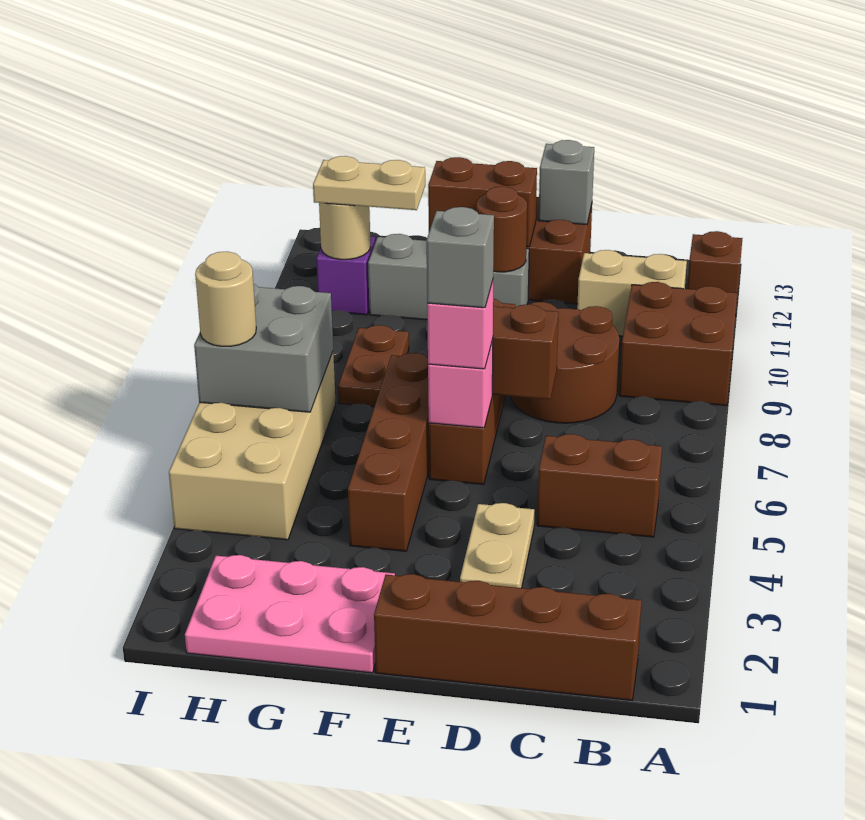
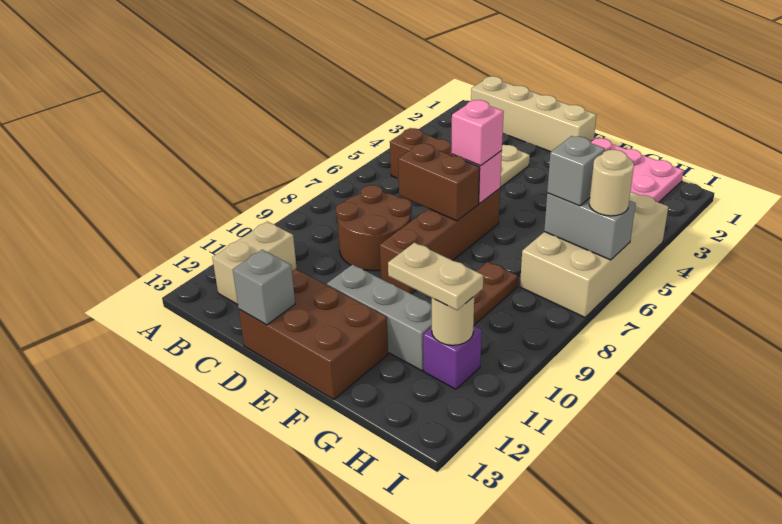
brown 2x2 brick [619,282,737,406] -> none
brown 1x1 brick [687,231,742,316] -> none
brown 1x4 brick [374,574,642,700] -> tan 1x4 brick [471,76,596,152]
tan 1x2 brick [577,250,687,336] -> tan 1x2 brick turned to [212,222,297,305]
grey 1x1 brick [427,207,494,308] -> grey 1x1 brick moved to [547,136,605,206]
brown 1x1 round brick [476,186,527,272] -> none
brown 1x2 brick [428,157,537,247] -> none
brown 1x4 brick [348,353,429,551] -> none
grey 2x2 brick [194,283,333,412] -> grey 1x2 brick [544,193,636,260]

